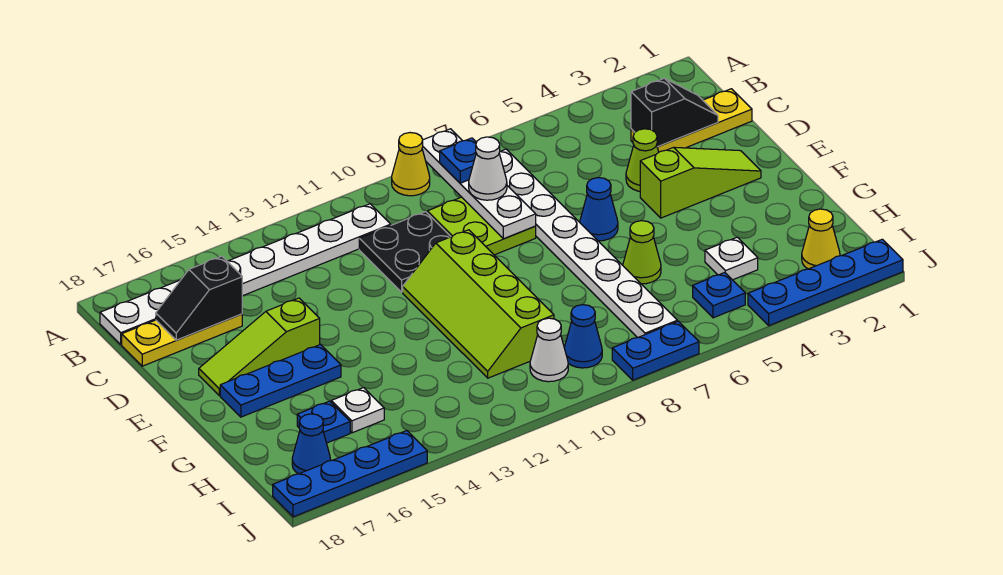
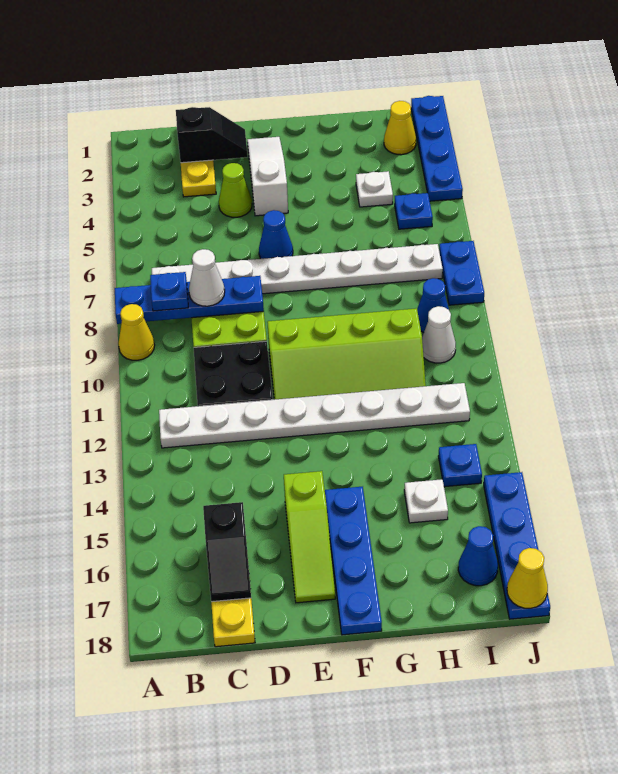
white 1x4 plate [422,129,536,239] -> blue 1x4 plate [115,276,264,324]
white 1x8 plate [100,204,391,345] -> white 1x8 plate turned to [159,383,470,448]
black 1x2 slope [631,78,718,147] -> black 1x2 slope turned to [176,107,248,163]
lime 1x3 slope [640,147,761,218] -> white 1x3 slope [247,137,288,216]
blue 1x3 plate [220,344,341,417] -> blue 1x4 plate [325,487,382,635]
lime 1x1 cone [623,221,661,284] -> none
blue 1x1 plate [297,401,350,443] -> blue 1x1 plate moved to [438,444,482,487]
none -> yellow 1x1 cone [507,548,548,608]

